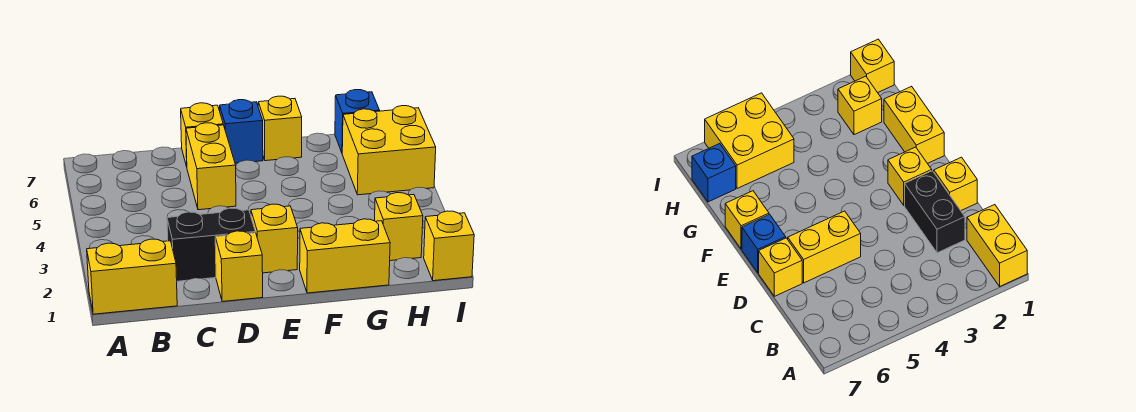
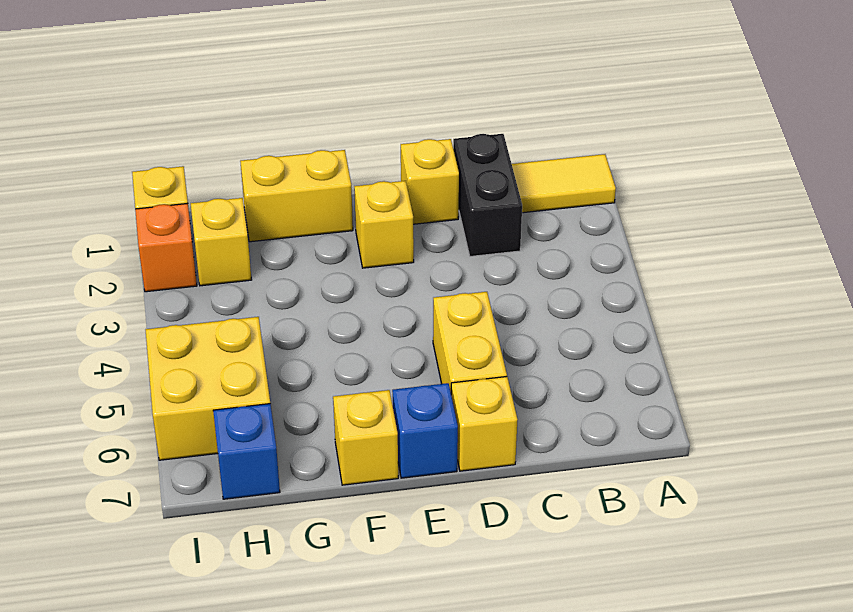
yellow 1x2 brick [87,239,177,314] -> yellow 1x2 tile [512,154,616,213]
black 1x2 brick [167,208,255,281] -> black 1x2 brick turned to [453,134,522,256]
none -> orange 1x1 brick [135,203,197,292]

